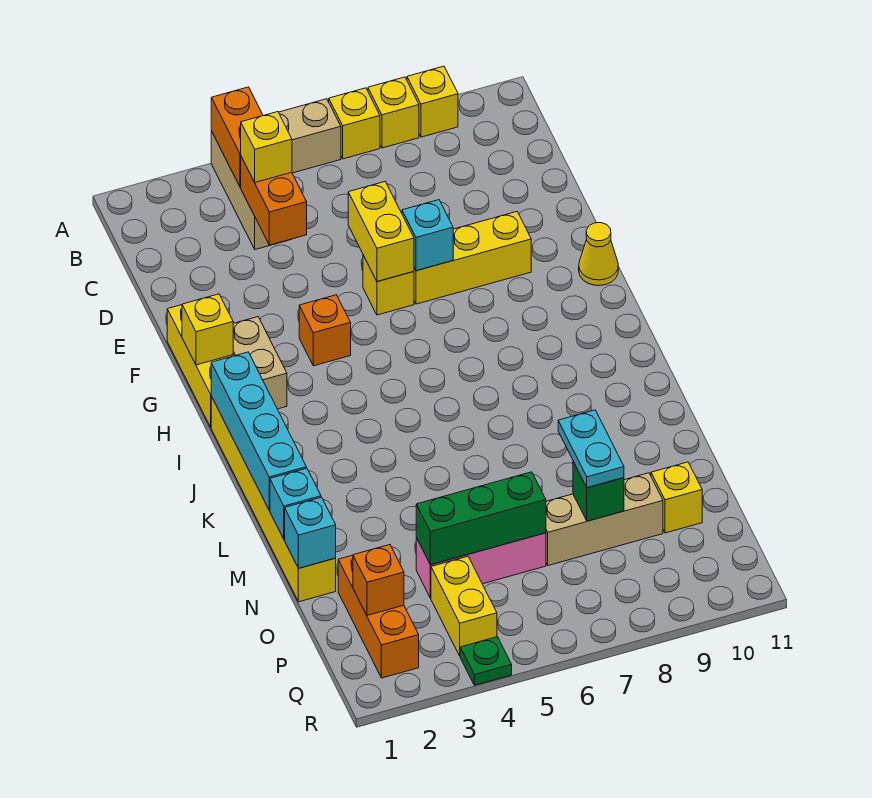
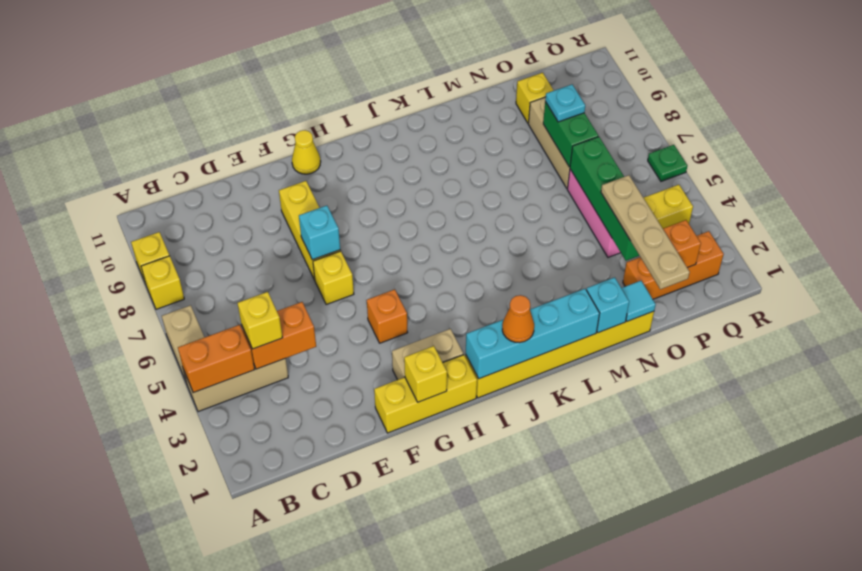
yellow 1x1 brick [329,88,380,159] -> none
yellow 1x2 brick [348,182,414,282] -> none
none -> orange 1x1 cone [502,295,534,343]
cyan 1x1 brick [285,497,336,568] -> cyan 1x1 tile [622,281,656,321]
cyan 1x2 plate [558,410,624,488] -> cyan 1x1 plate [545,84,585,122]
none -> tan 1x4 plate [601,175,690,289]
green 1x3 brick [416,472,546,565] -> green 1x4 brick [570,137,639,261]
green 1x1 brick [573,462,624,521] -> green 1x2 brick [543,102,598,167]
green 1x1 plate [460,637,512,685] -> green 1x1 plate moved to [648,145,687,181]

